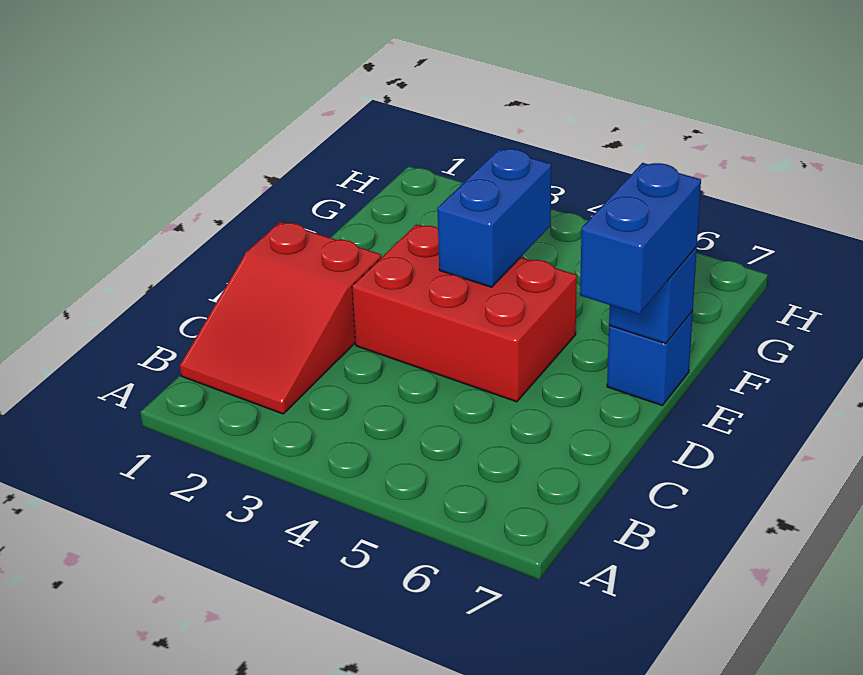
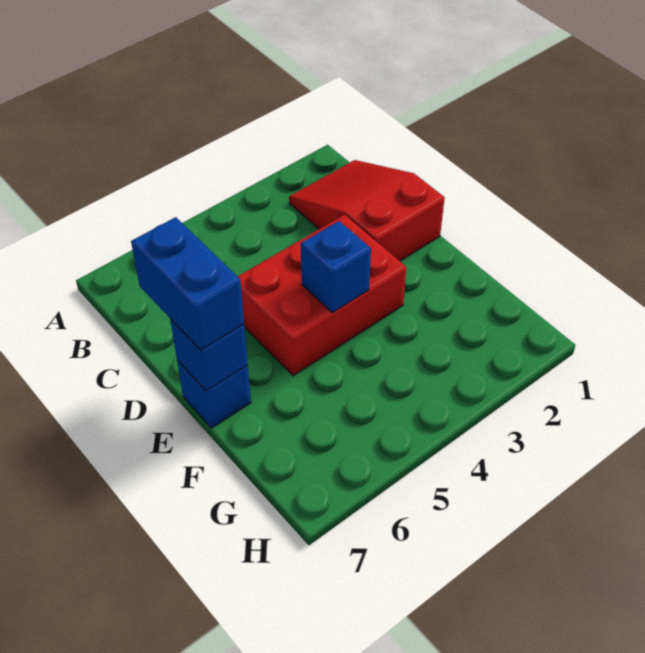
blue 1x2 brick [437,149,551,287] -> blue 1x1 brick [301,221,371,313]

